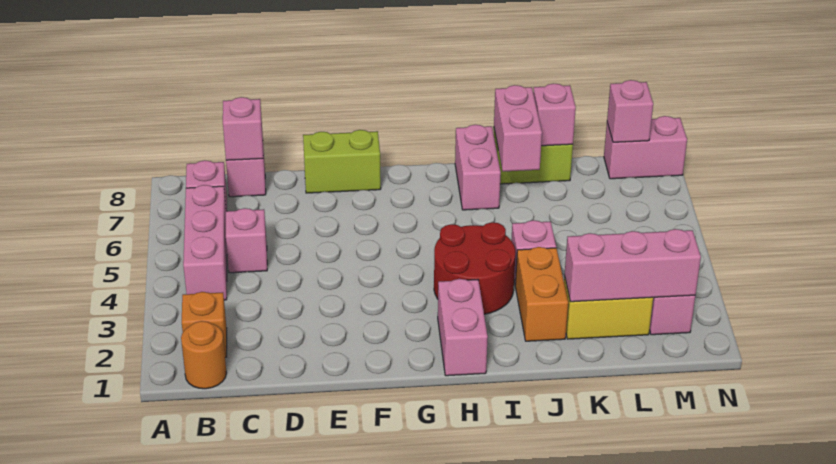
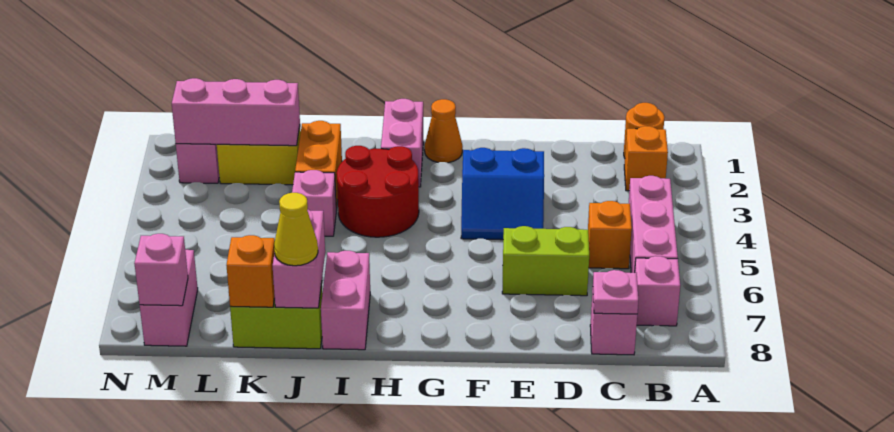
pink 1x1 brick [226,208,267,273] -> orange 1x1 brick [588,201,632,269]
pink 1x1 brick [223,97,263,160] -> pink 1x1 plate [593,270,638,314]
none -> blue 2x2 slope [461,148,544,240]
lime 1x2 brick [303,130,381,193] -> lime 1x2 brick moved to [502,226,589,296]
none -> orange 1x1 cone [425,99,463,163]
none -> yellow 1x1 cone [274,193,318,266]
pink 1x1 brick [533,84,576,146] -> orange 1x1 brick [226,235,275,307]
pink 1x2 brick [604,116,687,179] -> pink 1x2 brick turned to [140,250,198,346]

